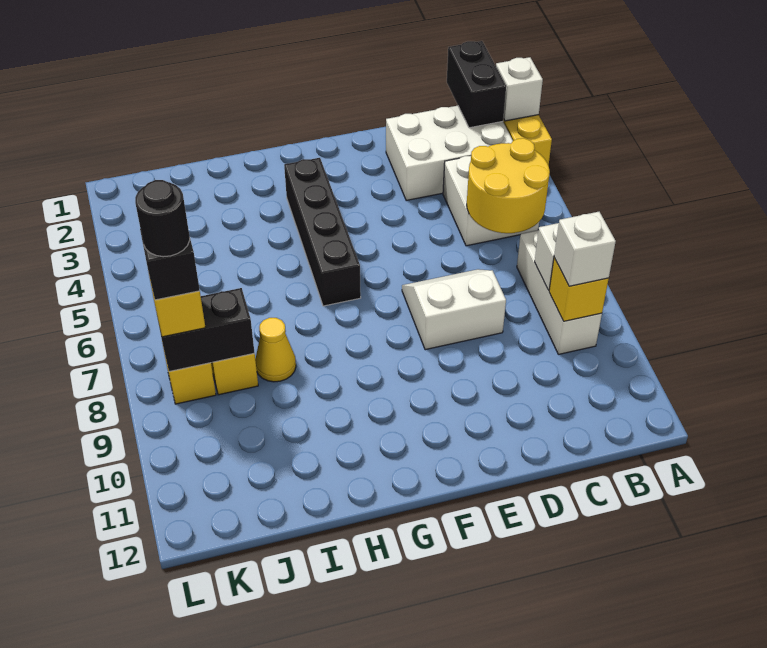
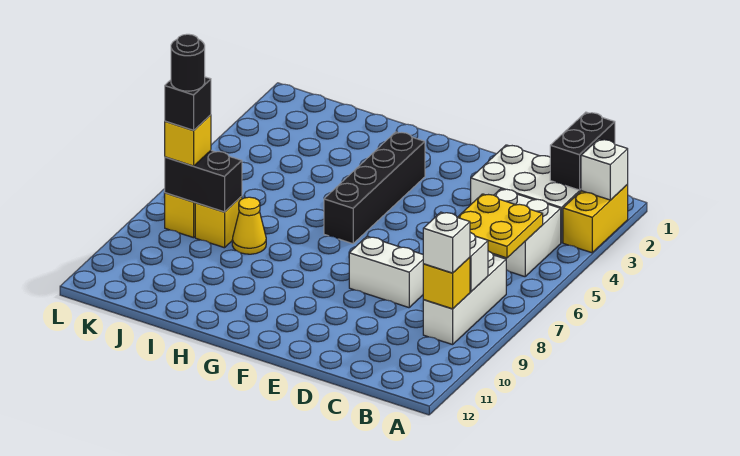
yellow 2x2 round brick [467,138,550,233] -> yellow 2x2 plate [458,194,543,258]

